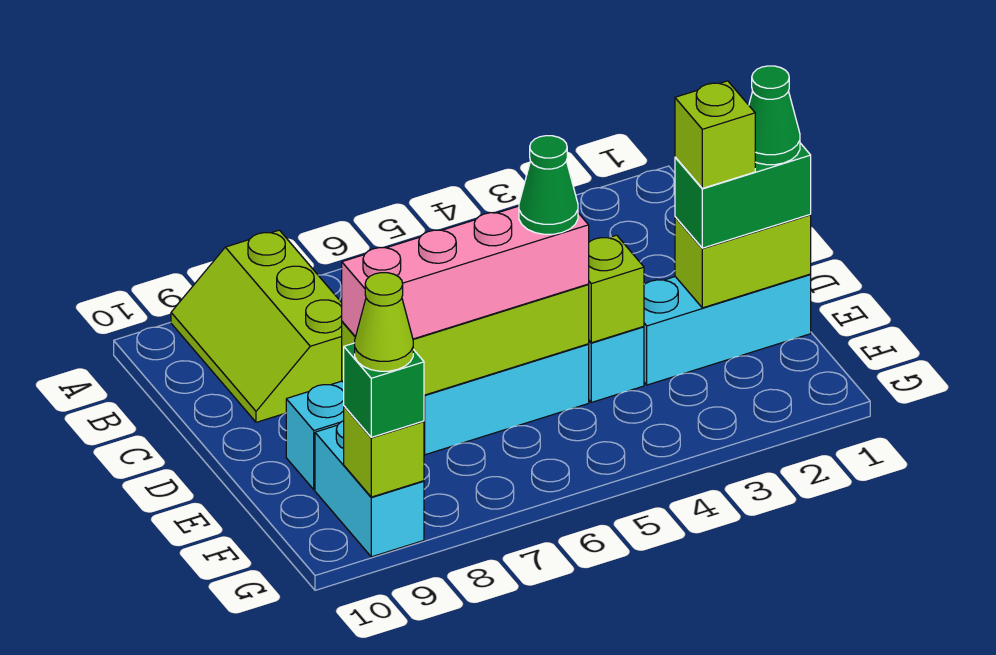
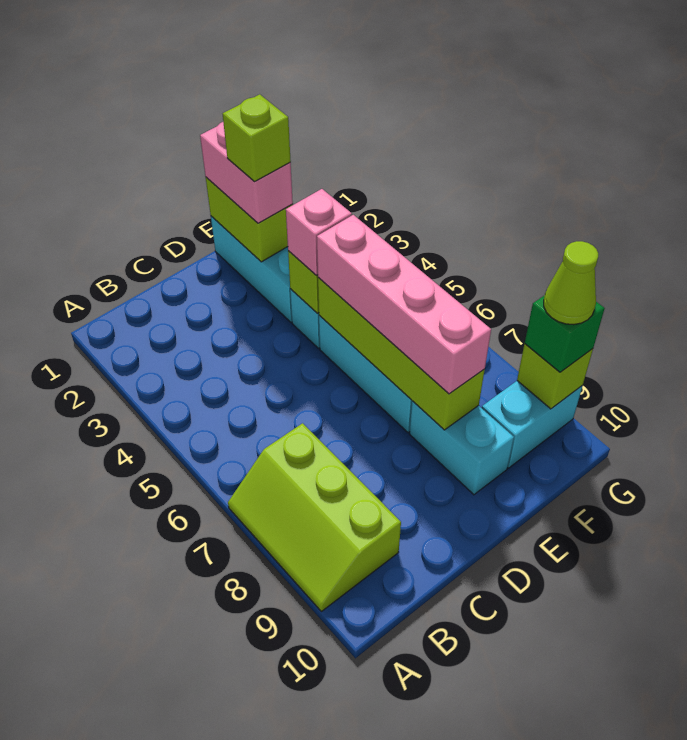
lime 2x3 slope [171,230,342,422] -> lime 2x3 slope turned to [228,423,401,611]
green 1x2 brick [675,143,811,248] -> pink 1x2 brick [200,122,293,223]
green 1x1 cone [749,66,800,165] -> none
none -> pink 1x1 brick [286,189,352,276]
green 1x1 cone [519,136,578,234] -> none

